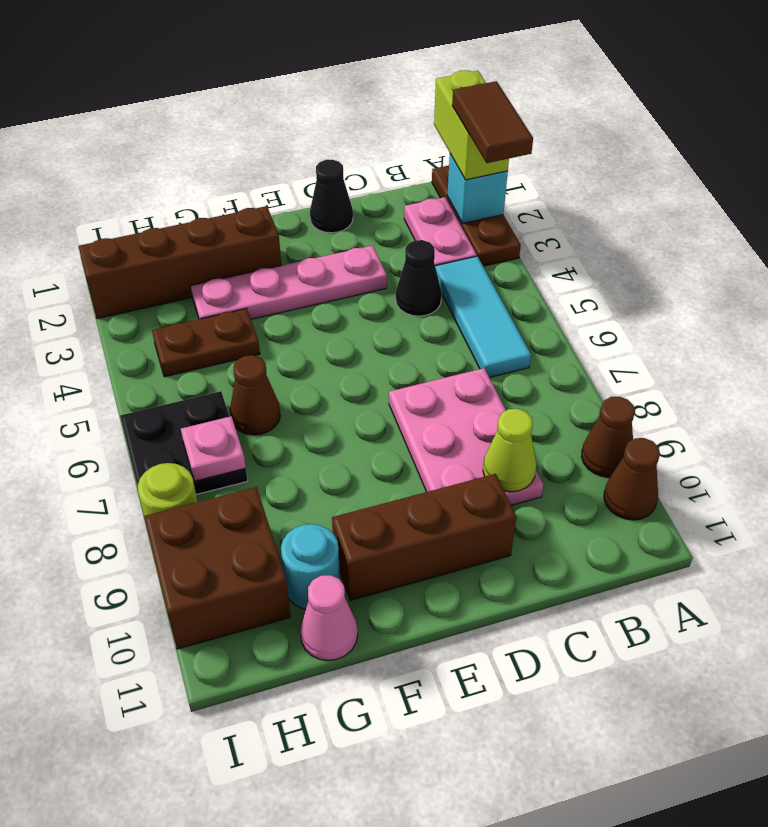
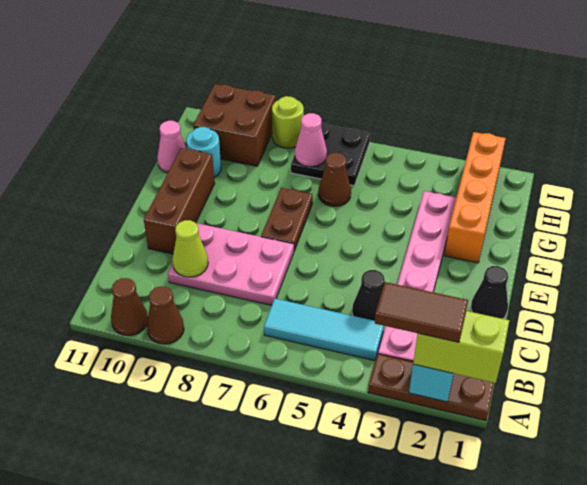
brown 1x4 brick [78,206,281,319] -> orange 1x4 brick [445,132,506,263]
brown 1x2 plate [152,309,260,377] -> brown 1x2 plate moved to [261,188,313,251]
pink 1x1 plate [181,416,246,481] -> pink 1x1 cone [295,113,327,167]

